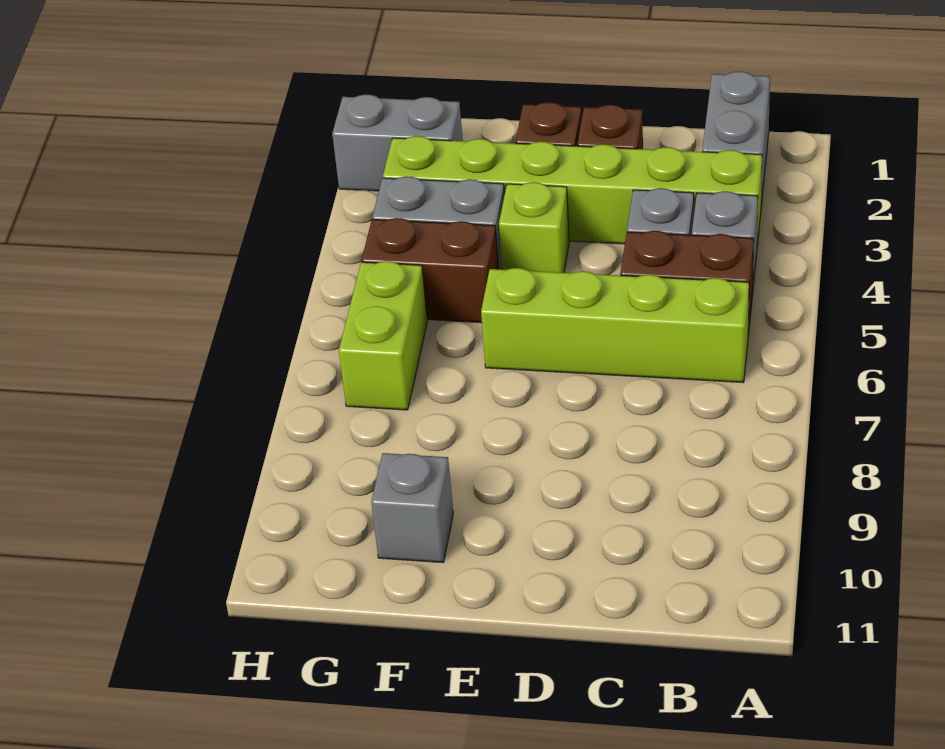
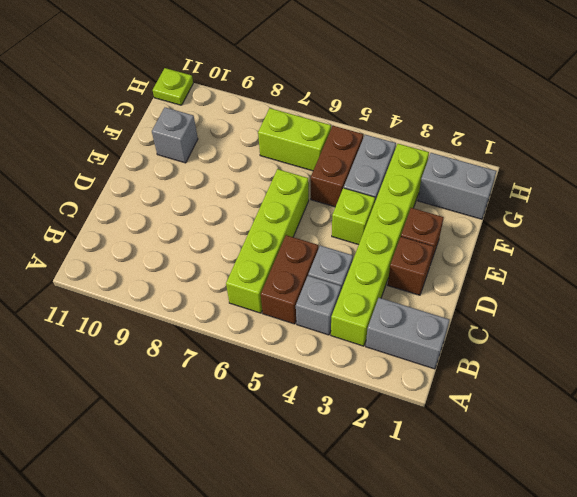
grey 1x2 brick [332,94,463,191] -> grey 1x2 brick turned to [418,153,496,219]
none -> lime 1x1 plate [153,68,193,105]

